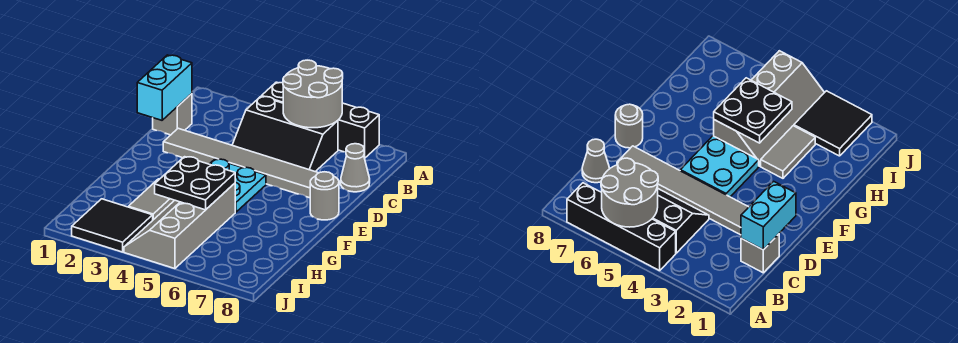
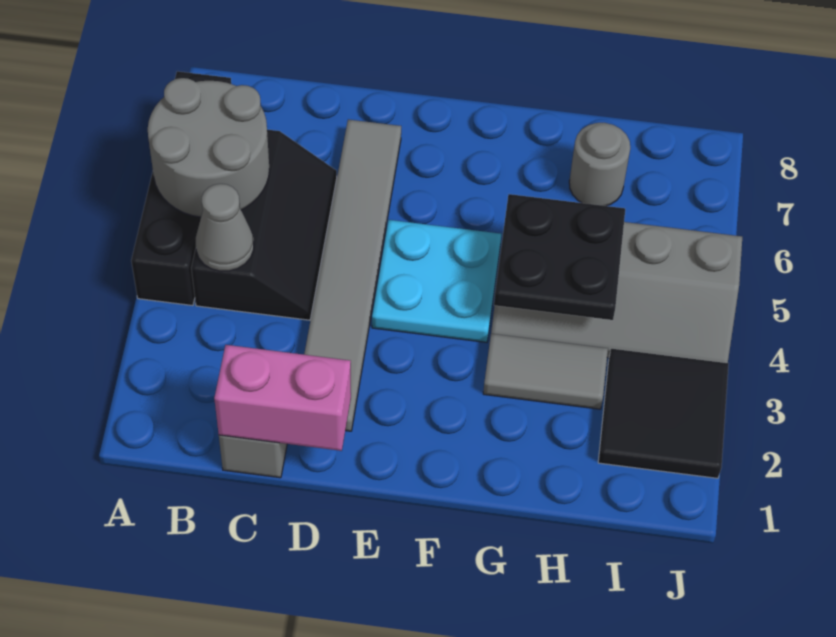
cyan 1x2 brick [137,55,192,120] -> pink 1x2 brick [214,345,351,451]
grey 1x1 cone [341,144,370,192] -> grey 1x1 cone moved to [196,184,254,271]
grey 1x1 round brick [310,172,339,220] -> grey 1x1 round brick moved to [569,123,630,206]

